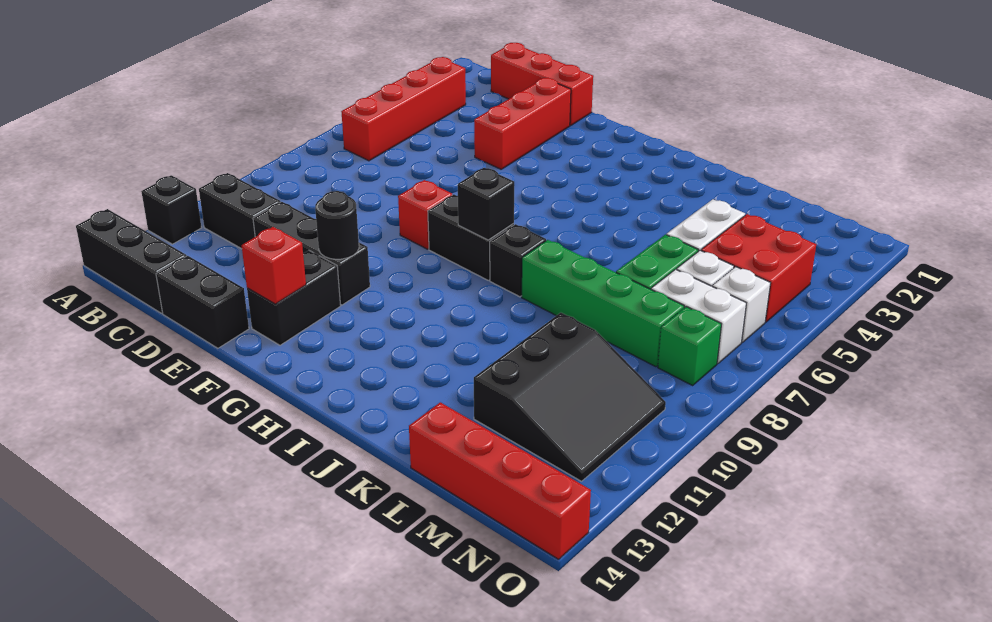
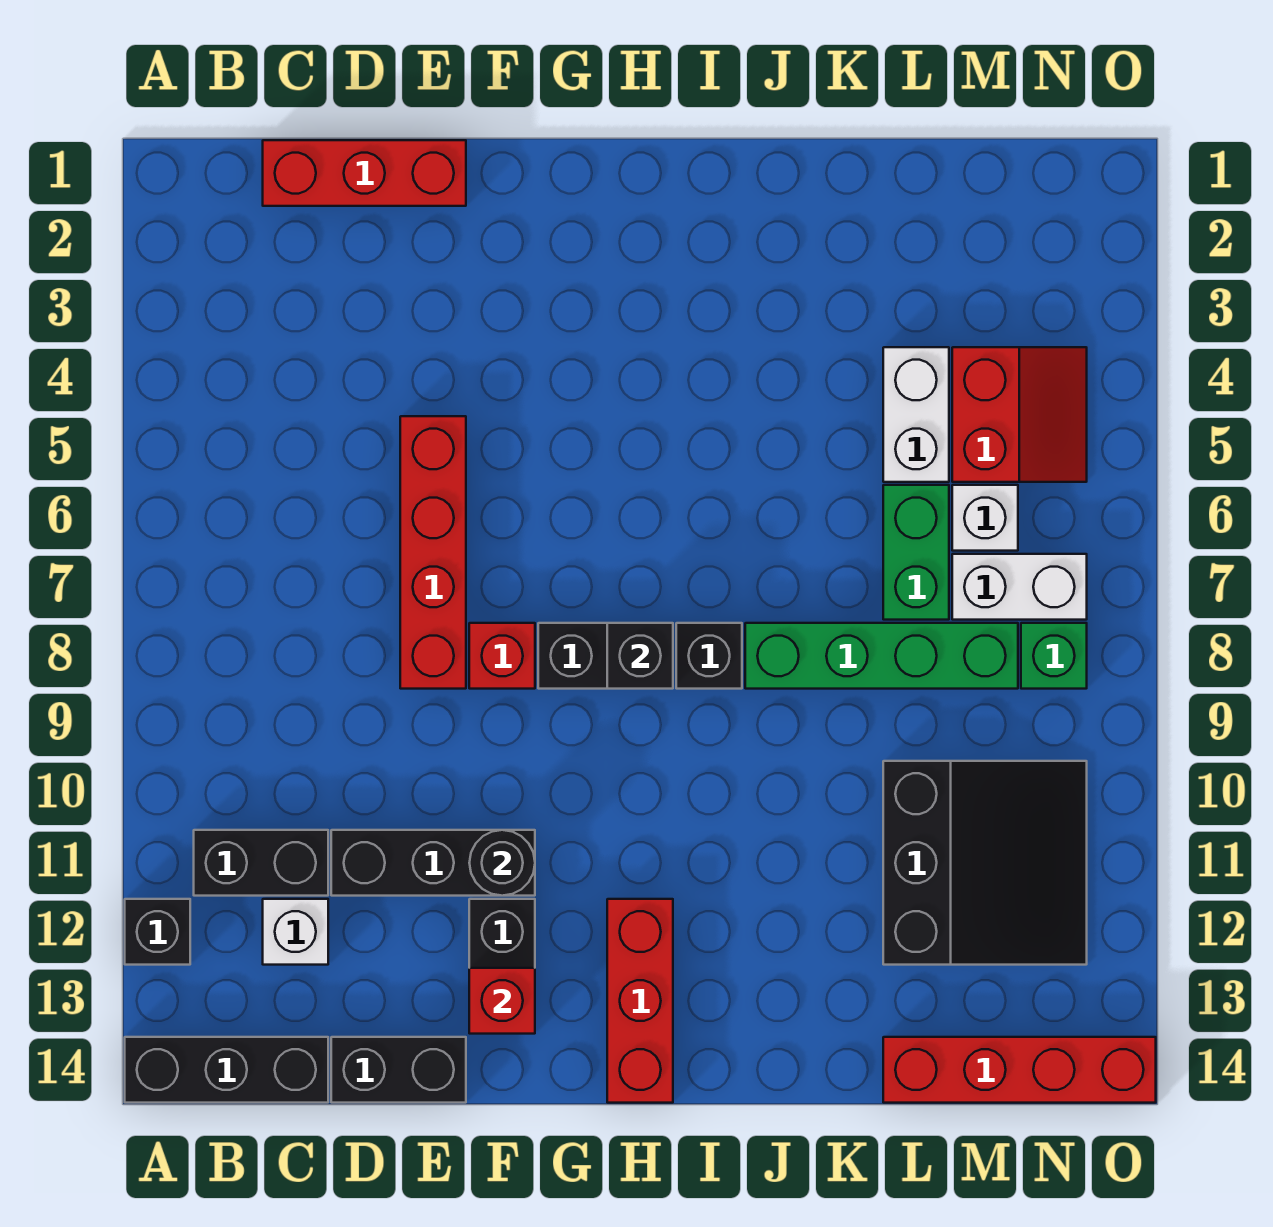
red 1x4 brick [341,57,466,161] -> red 1x4 brick moved to [400,416,466,689]
red 1x3 brick [474,78,571,169] -> red 1x3 brick moved to [607,899,673,1103]
red 2x2 brick [701,214,816,322] -> red 2x2 slope [952,347,1087,482]
white 1x1 brick [712,267,771,343] -> white 1x1 brick moved to [263,899,328,965]

